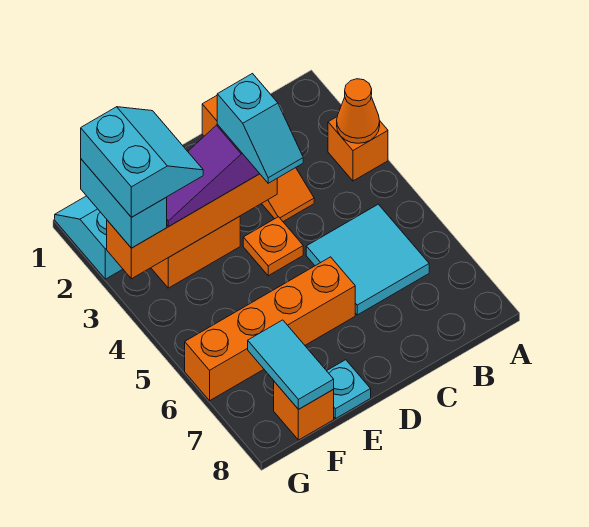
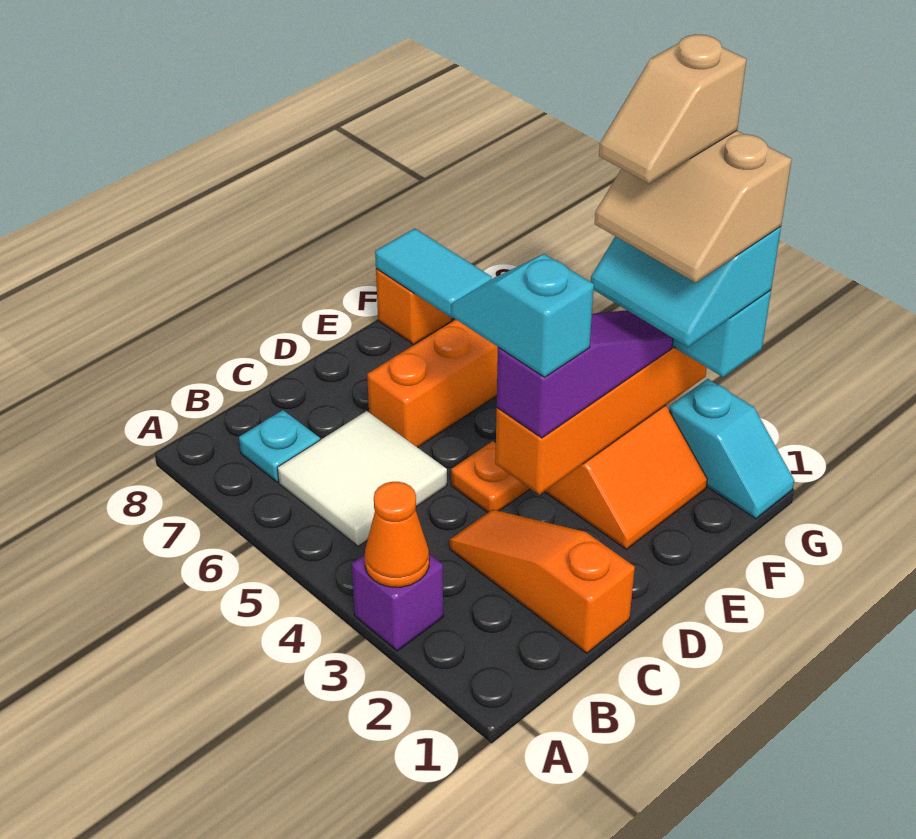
orange 1x1 brick [328,117,388,181] -> purple 1x1 brick [352,554,443,651]
cyan 2x2 tile [306,204,429,315] -> white 2x2 tile [277,411,447,546]
cyan 1x1 plate [327,360,371,419] -> cyan 1x1 plate moved to [239,410,320,482]
none -> tan 2x2 slope [595,131,792,283]
none -> tan 1x2 slope [599,34,746,184]

